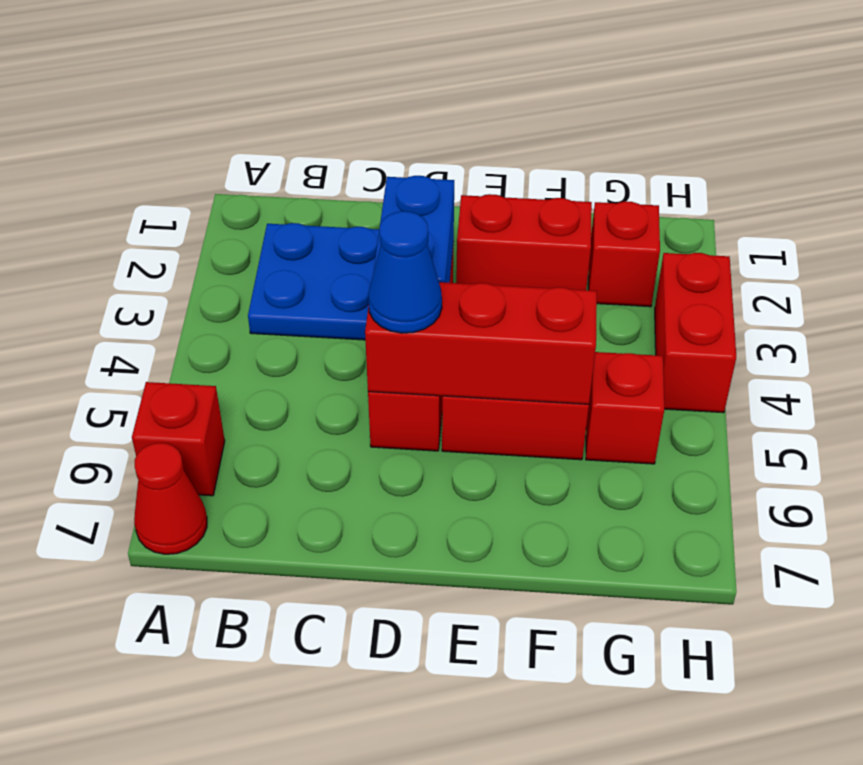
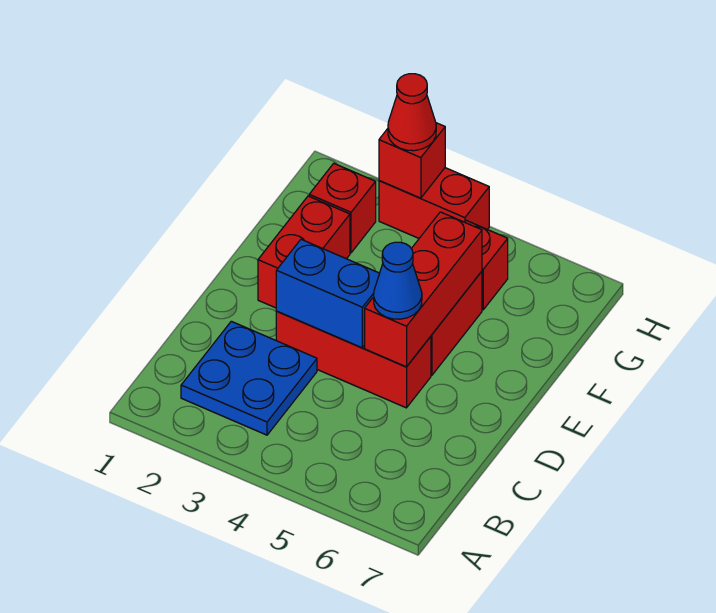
red 1x1 brick [132,382,225,496] -> red 1x1 brick moved to [379,123,445,198]
red 1x1 cone [134,443,207,554] -> red 1x1 cone moved to [388,74,436,151]

